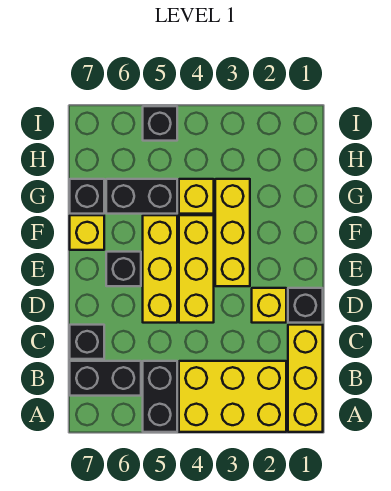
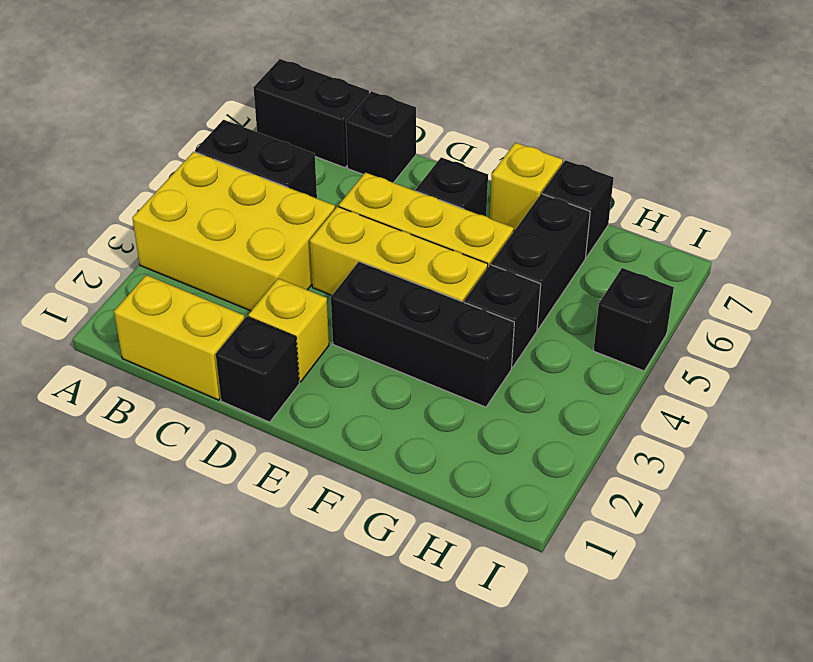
yellow 1x3 brick [288,325,323,432] -> yellow 1x2 brick [114,275,245,400]
yellow 2x3 brick [179,361,286,432] -> yellow 2x3 brick turned to [132,152,335,311]
black 1x2 brick [70,361,141,396] -> black 1x2 brick turned to [253,59,369,168]
yellow 1x3 brick [215,179,250,286] -> black 1x3 brick [331,262,514,407]
yellow 1x1 brick [179,179,214,214] -> black 1x1 brick [464,265,541,368]

